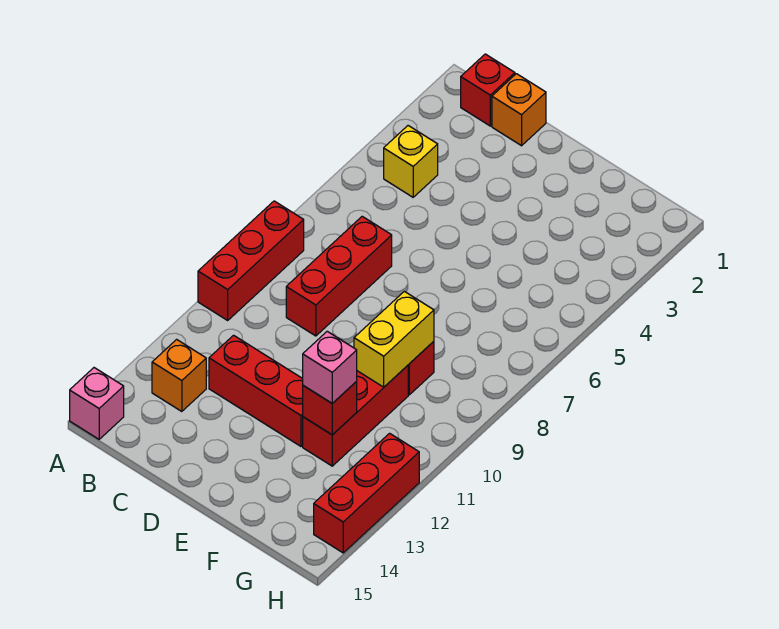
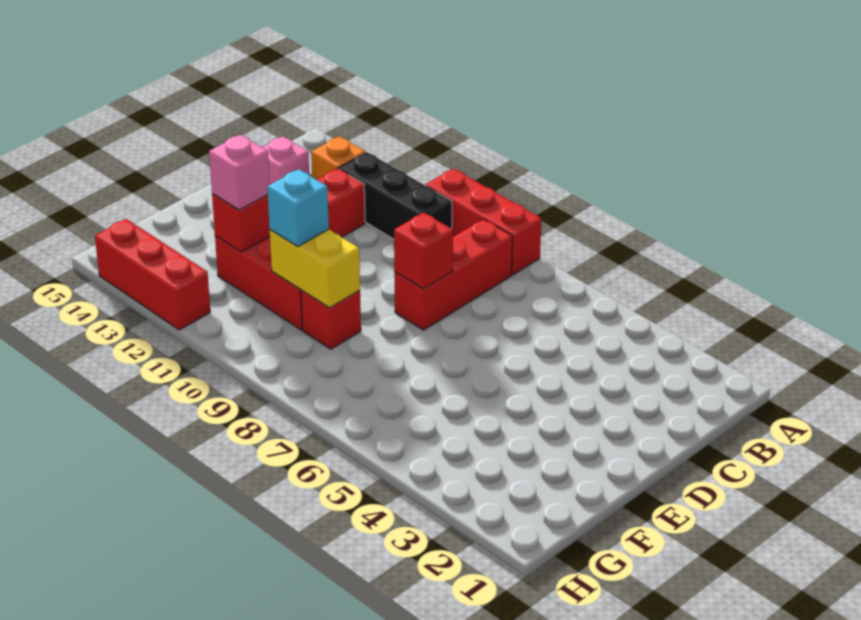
pink 1x1 brick [70,368,124,439] -> pink 1x1 brick moved to [262,136,309,185]
red 1x1 brick [461,54,515,126] -> red 1x1 brick moved to [394,213,453,289]
yellow 1x1 brick [384,126,438,197] -> none
none -> black 1x3 brick [339,152,452,239]
orange 1x1 brick [492,74,546,146] -> none
red 1x3 brick [286,216,392,336] -> red 1x3 brick turned to [394,219,512,330]
none -> cyan 1x1 brick [267,169,329,246]

